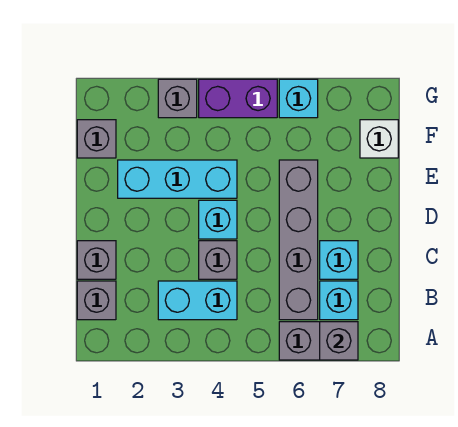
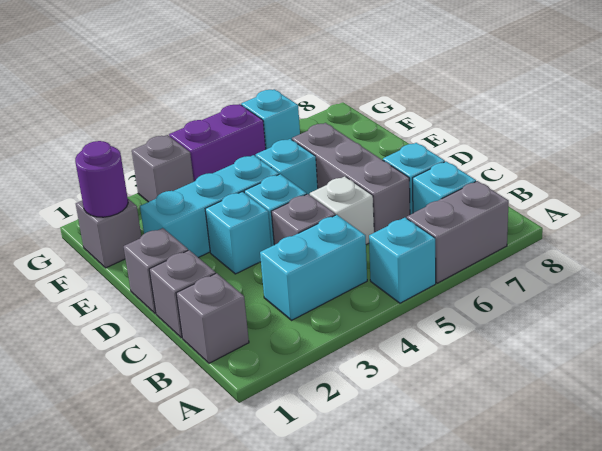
none -> cyan 1x1 brick [369,218,436,303]
grey 1x1 brick [320,322,358,360] -> grey 1x1 brick moved to [124,228,188,313]
grey 1x4 brick [279,160,318,320] -> grey 1x3 brick [292,123,410,233]
none -> cyan 1x1 brick [205,192,271,274]
none -> cyan 1x1 brick [256,139,318,195]
none -> purple 1x1 round brick [75,141,128,217]
white 1x1 brick [360,120,398,158] -> white 1x1 brick moved to [310,176,374,245]

